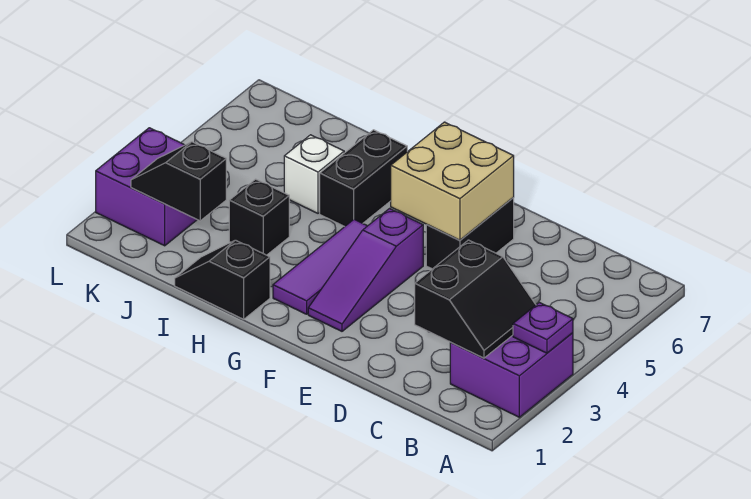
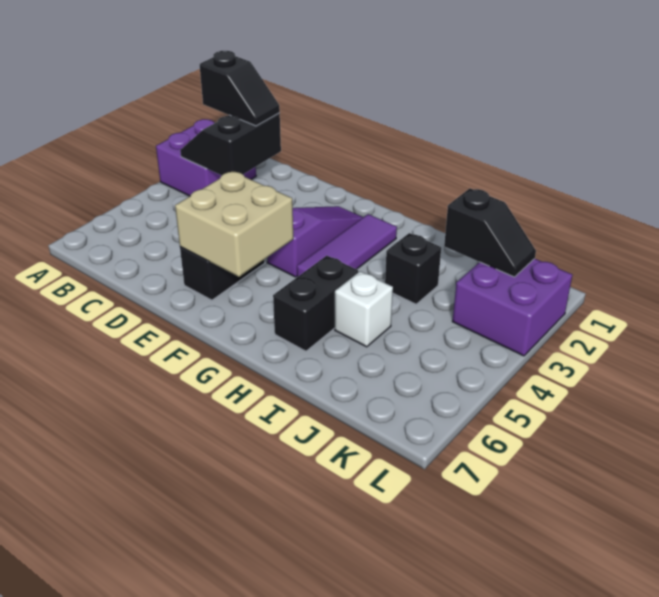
purple 1x1 plate [513,302,573,353] -> none
black 1x2 slope [175,240,270,319] -> black 1x2 slope moved to [199,51,280,126]

